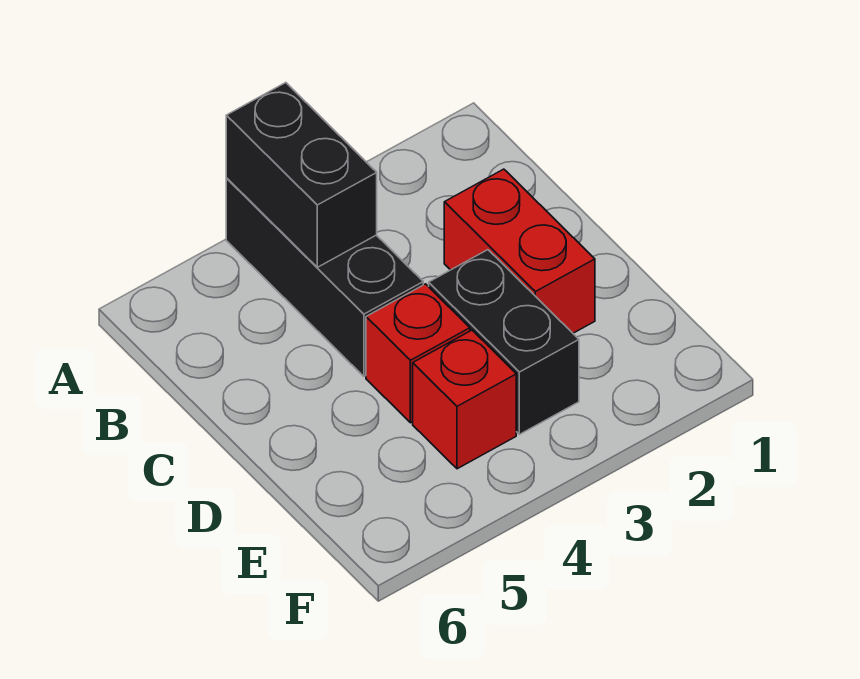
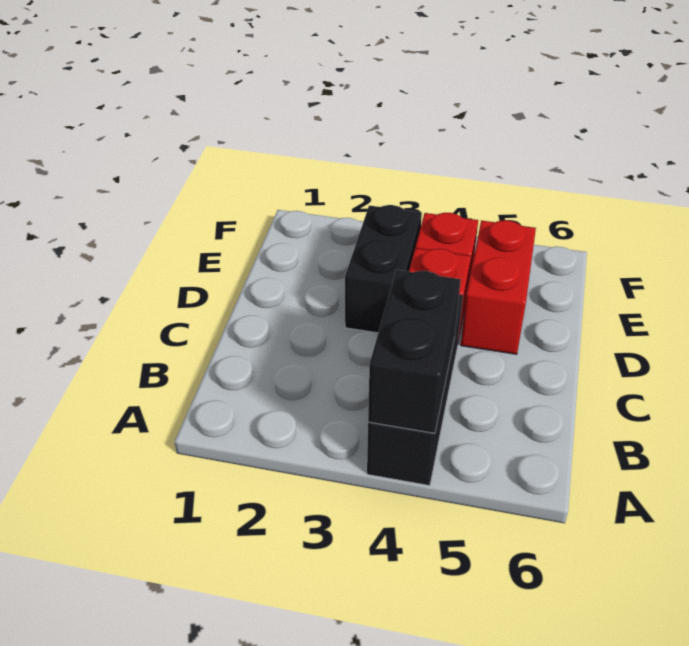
red 1x2 brick [444,169,595,333] -> red 1x2 brick moved to [461,220,536,354]

